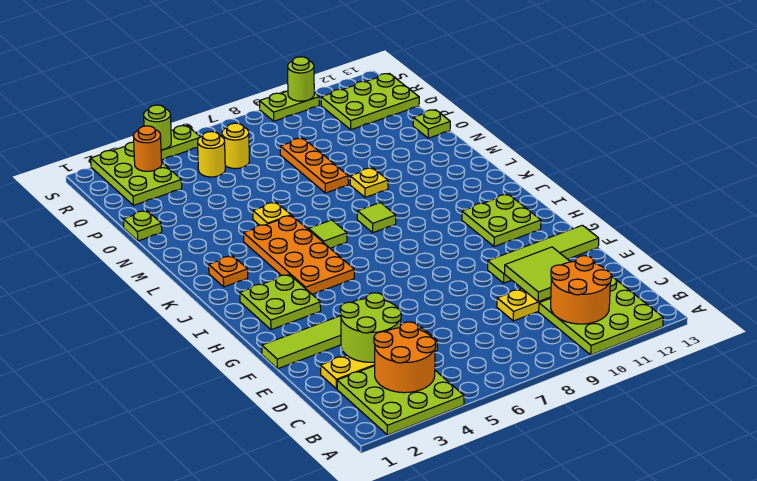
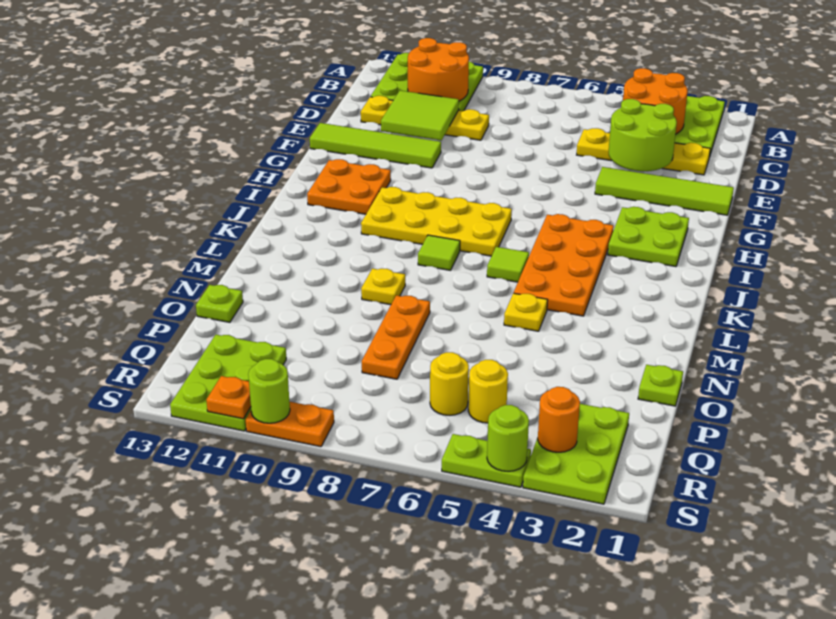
lime 2x2 plate [462,194,541,247] -> orange 2x2 plate [307,159,391,214]
none -> yellow 2x4 plate [361,187,512,256]
orange 1x1 plate [209,256,248,287] -> orange 1x1 plate moved to [206,376,251,419]
lime 2x3 plate [321,74,419,130] -> lime 2x3 plate turned to [170,335,286,431]
lime 1x2 plate [259,91,319,121] -> orange 1x2 plate [246,402,334,447]

